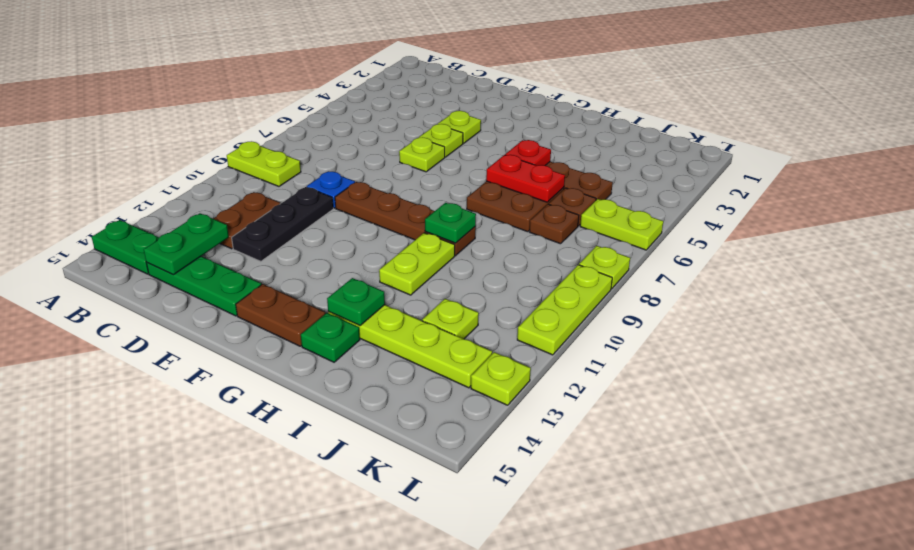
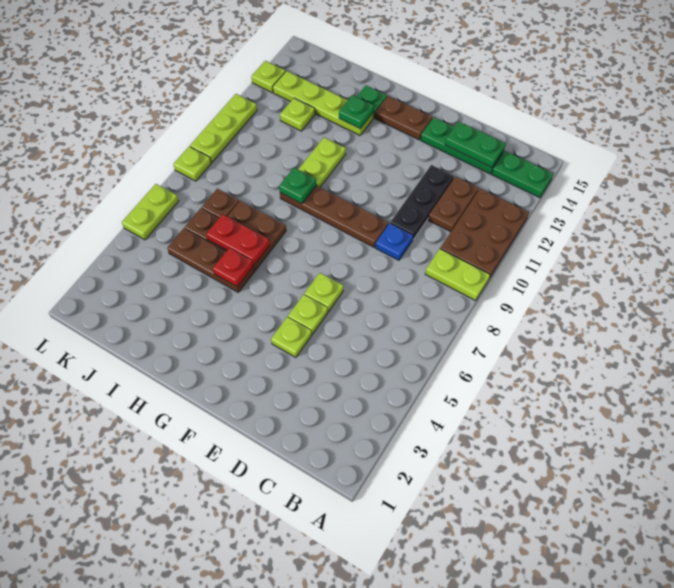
none -> brown 2x3 plate [440,189,529,278]
green 1x2 plate [144,213,229,275] -> green 1x2 plate turned to [445,121,506,167]
lime 1x2 plate [580,199,663,250] -> lime 1x2 plate turned to [122,184,179,240]

